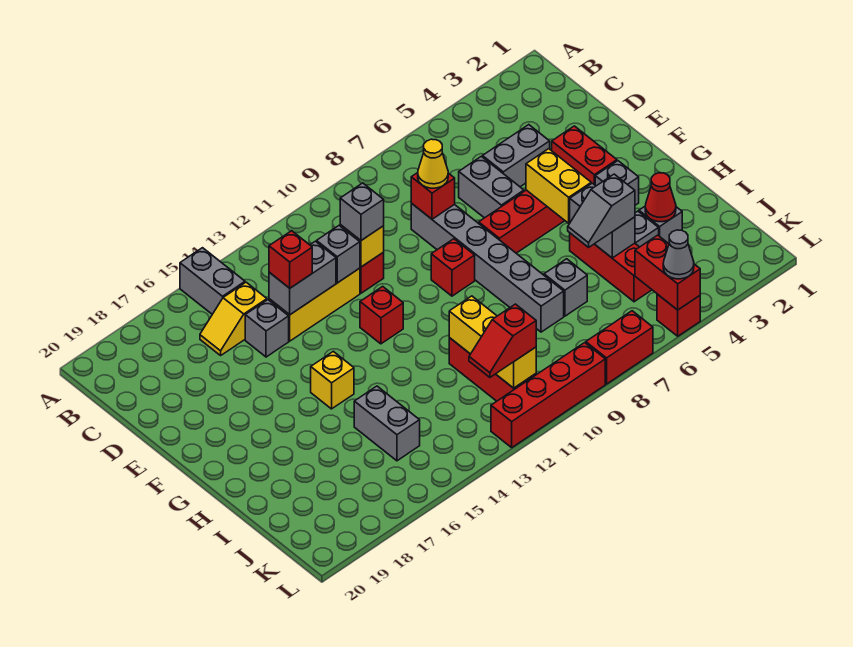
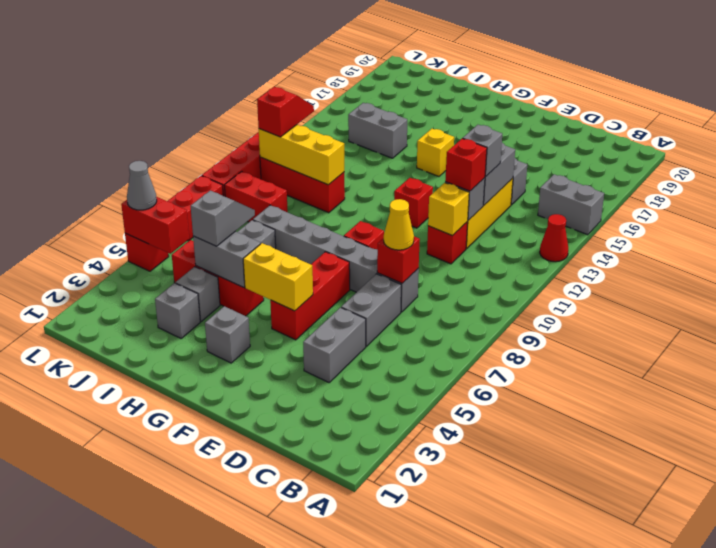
yellow 1x2 slope [200,282,267,355] -> none
grey 1x2 brick [459,156,524,218] -> grey 1x2 brick turned to [341,274,401,346]
grey 1x1 brick [340,183,384,240] -> grey 1x1 brick moved to [463,125,502,176]
red 1x1 brick [269,231,312,288] -> red 1x1 brick moved to [445,138,487,191]
red 1x2 brick [552,126,617,185] -> red 1x2 brick moved to [225,171,288,222]
red 1x1 cone [645,173,676,222] -> red 1x1 cone moved to [540,214,568,262]

